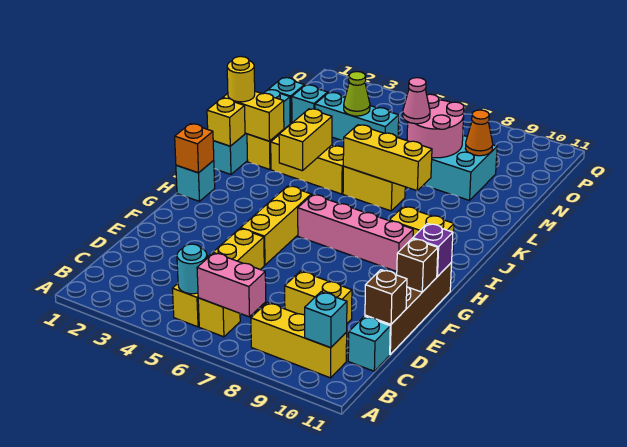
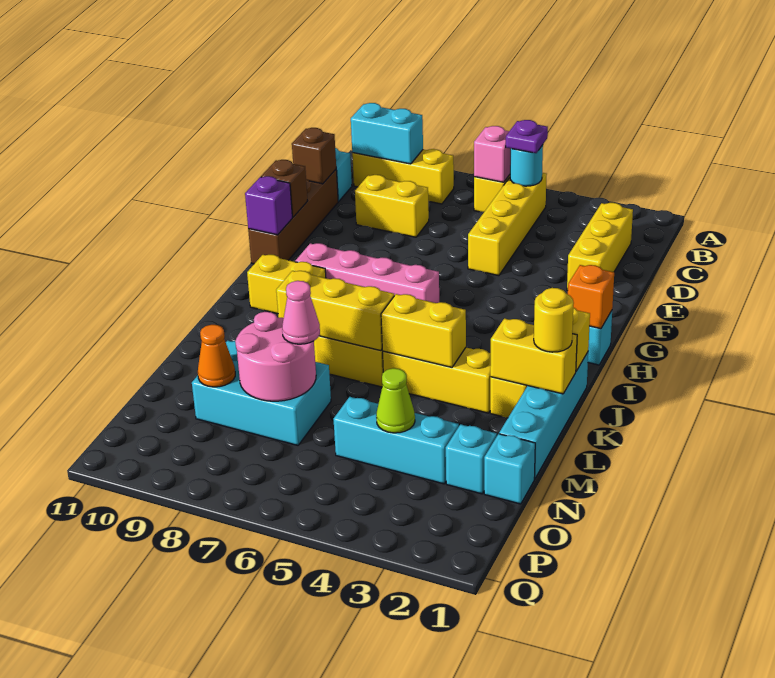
none -> purple 1x1 plate [506,120,548,153]
pink 1x2 brick [197,253,266,317] -> pink 1x1 brick [474,126,510,182]
cyan 1x1 brick [305,292,347,348] -> cyan 1x2 brick [351,103,423,164]
yellow 1x3 brick [241,186,311,265] -> yellow 1x3 brick moved to [567,203,633,291]
yellow 1x2 brick [279,109,332,171] -> yellow 1x2 brick turned to [381,294,466,368]

